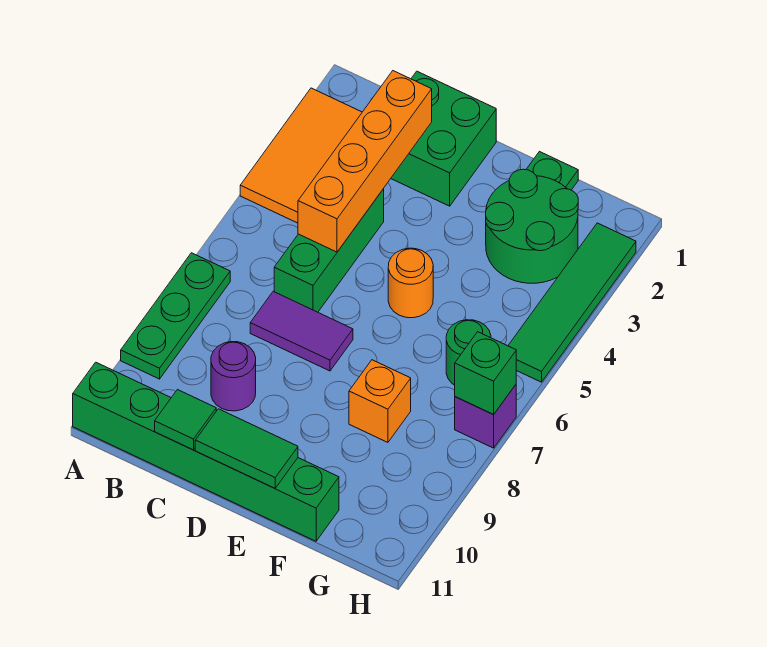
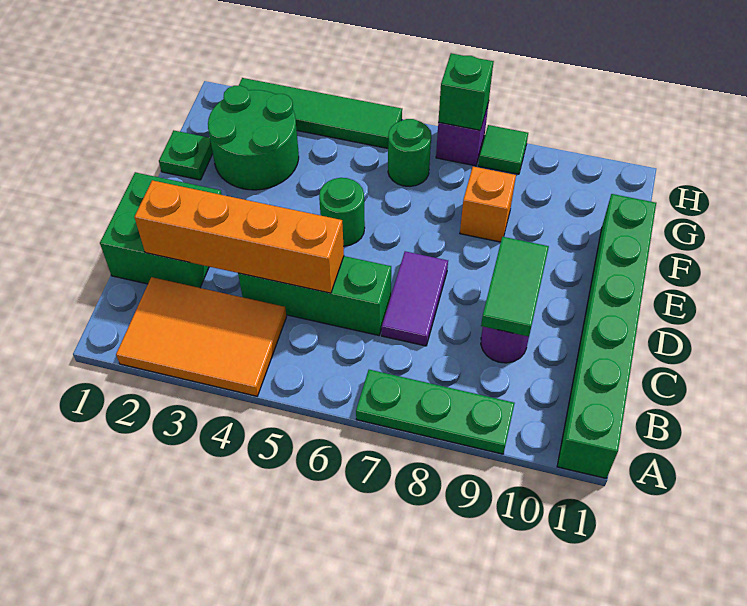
green 1x1 tile [155,390,216,450] -> green 1x1 tile moved to [478,125,528,174]
green 1x2 tile [195,409,298,488] -> green 1x2 tile moved to [481,237,549,336]
orange 1x1 round brick [388,248,433,318] -> green 1x1 round brick [319,178,365,246]

